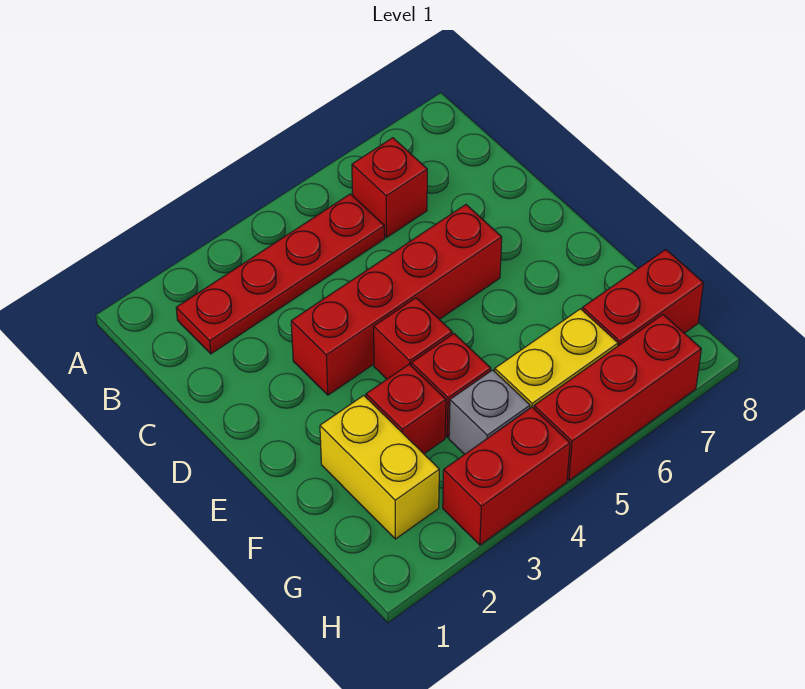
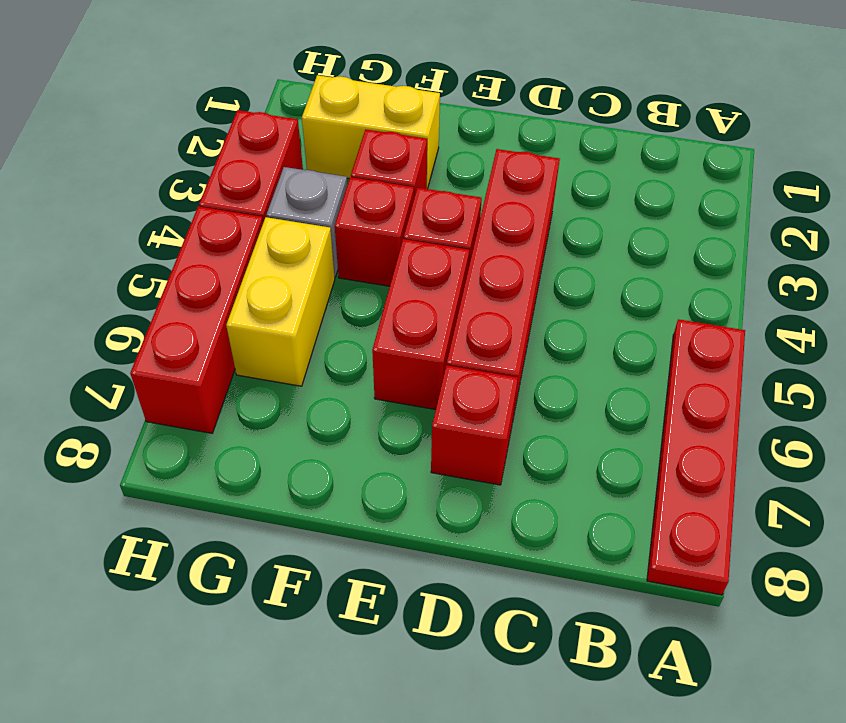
red 1x4 plate [176,194,385,354] -> red 1x4 plate moved to [647,319,745,595]
red 1x1 brick [352,138,427,237] -> red 1x1 brick moved to [431,365,518,485]
red 1x2 brick [582,250,703,346] -> red 1x2 brick moved to [372,239,469,410]

